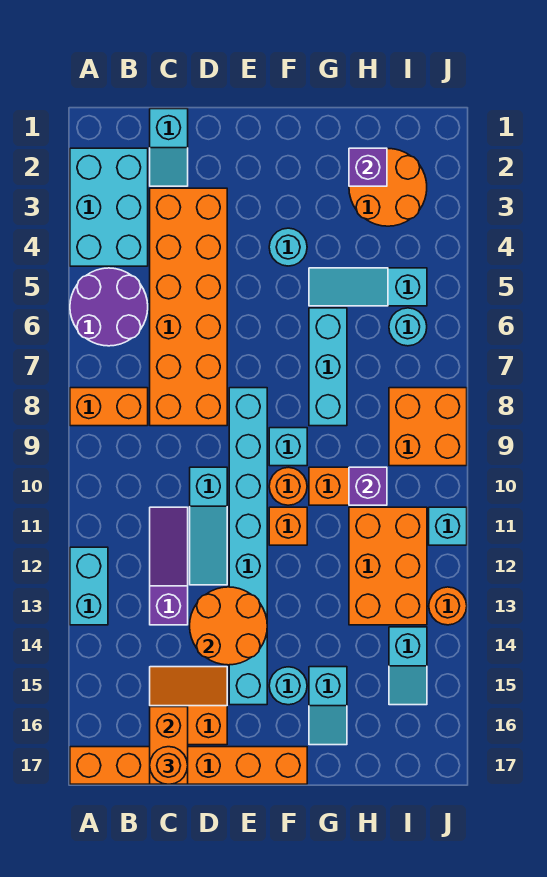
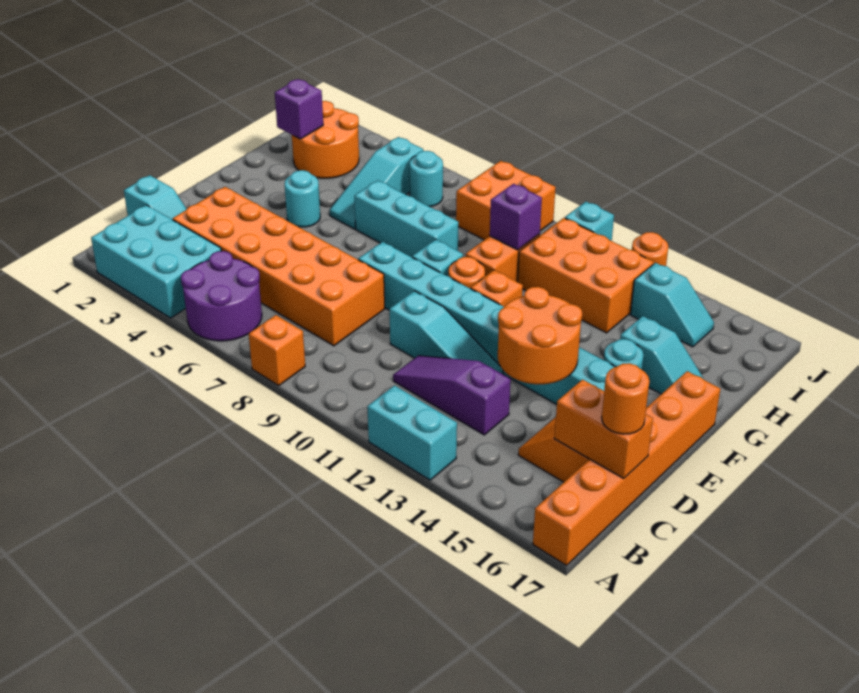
orange 1x2 brick [70,388,148,426] -> orange 1x1 brick [249,315,305,385]

